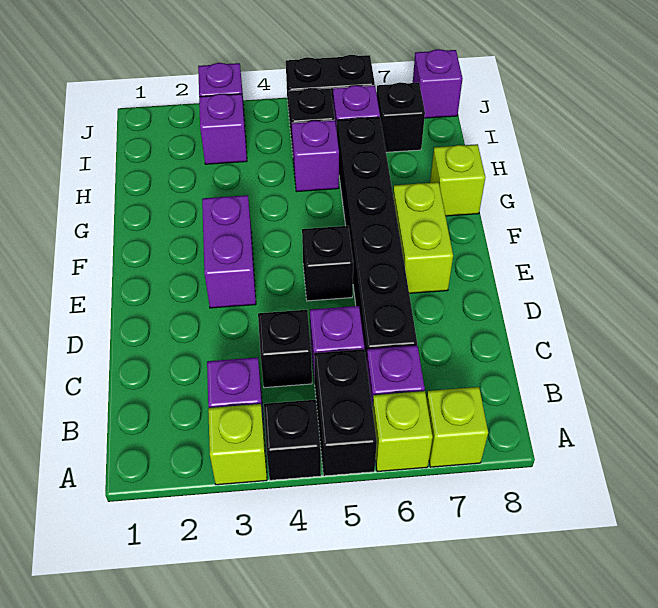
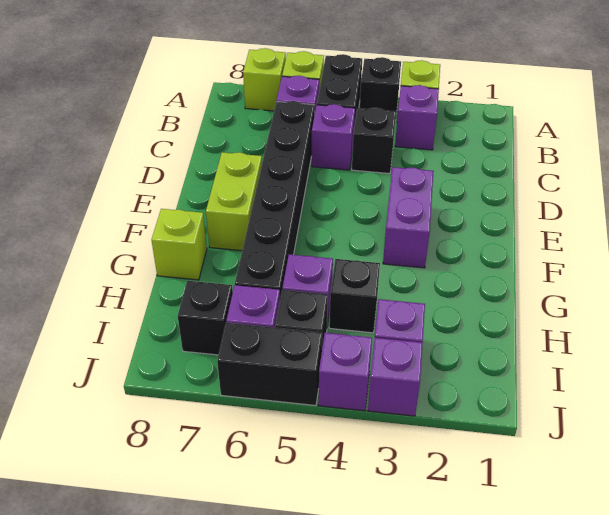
black 1x1 brick [302,226,353,301] -> black 1x1 brick moved to [329,259,380,333]
purple 1x1 brick [413,49,463,118] -> purple 1x1 brick moved to [318,333,372,411]

